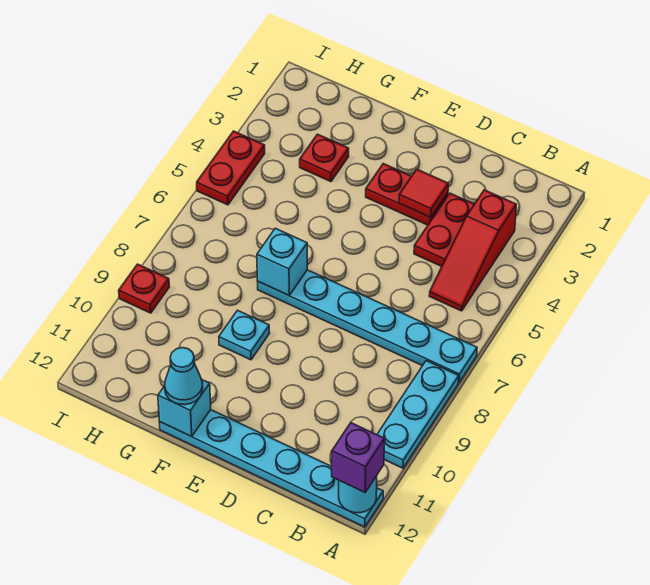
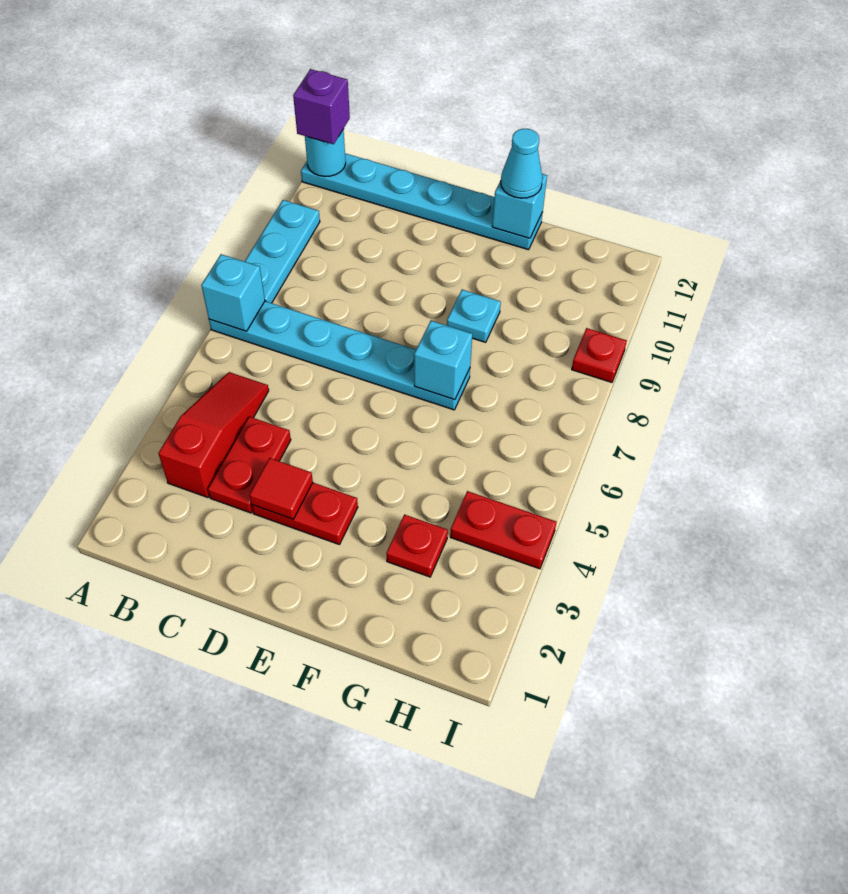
none -> cyan 1x1 brick [201,254,265,331]
red 1x2 plate [197,131,265,205] -> red 1x2 plate turned to [450,491,556,569]

